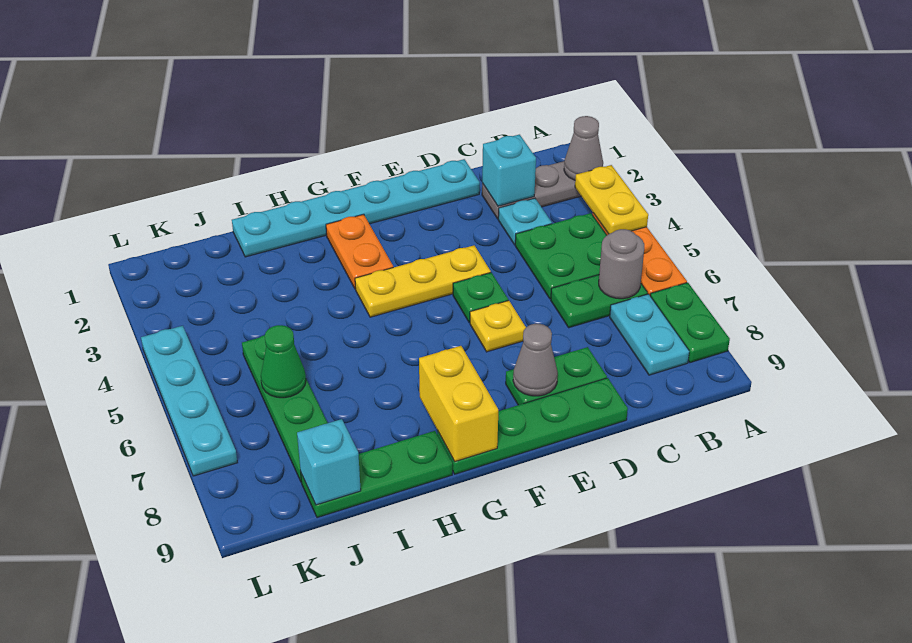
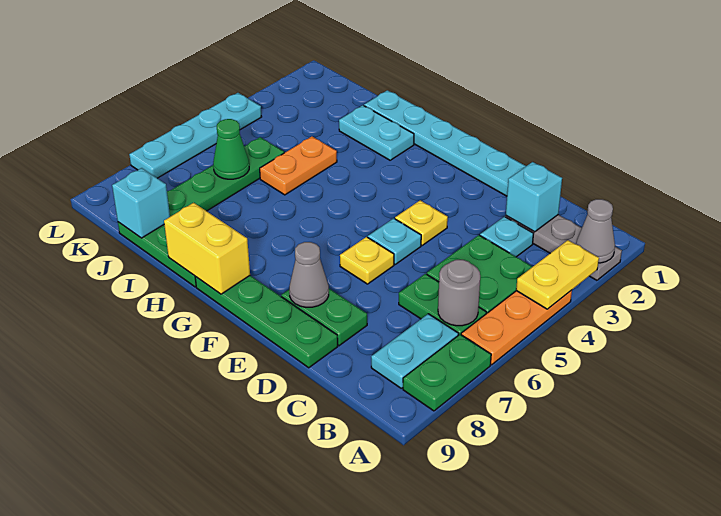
yellow 1x3 plate [355,245,491,317] -> yellow 1x1 plate [395,200,448,245]
green 1x1 plate [453,273,508,322] -> cyan 1x1 plate [368,218,421,264]
orange 1x2 plate [326,214,393,289] -> orange 1x2 plate moved to [260,136,337,195]
yellow 1x2 brick [419,346,498,461] -> yellow 1x2 brick turned to [164,203,250,294]
none -> cyan 1x2 plate [339,105,414,160]

